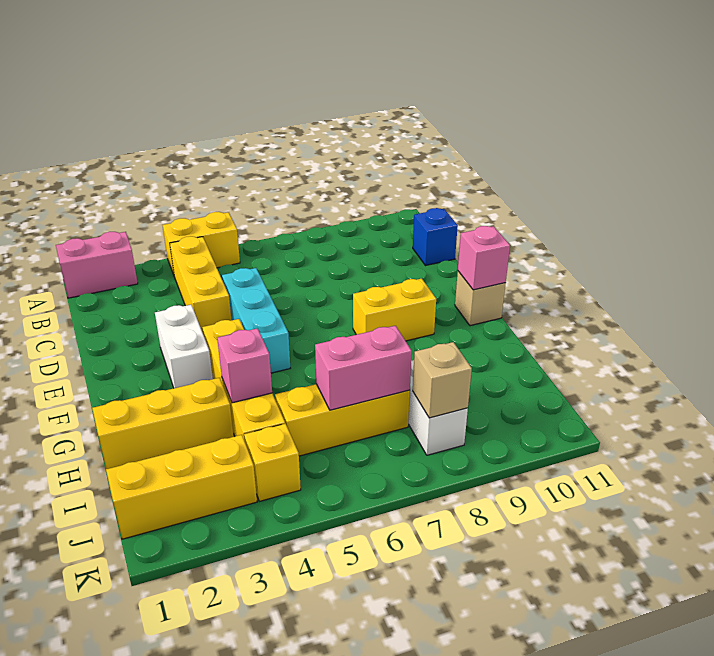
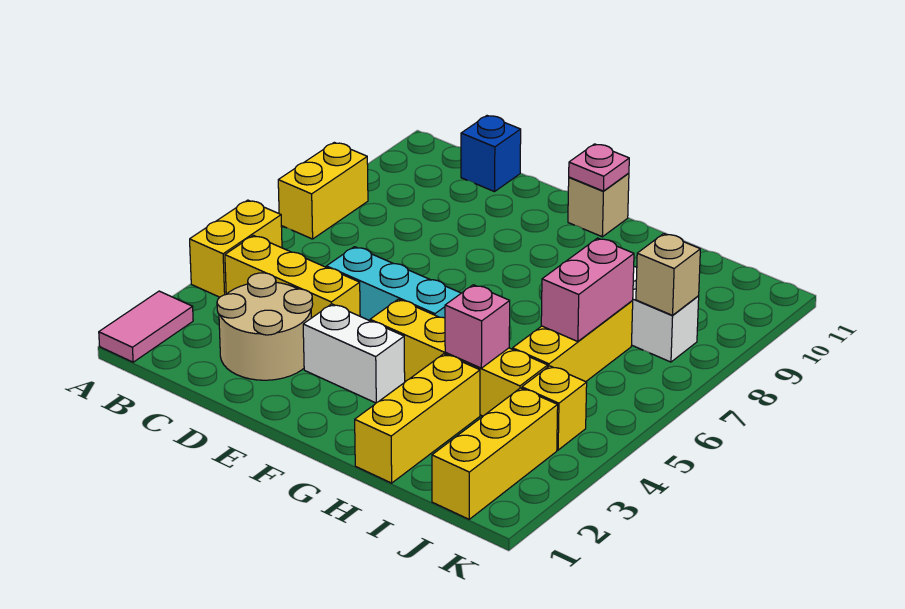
pink 1x2 brick [56,232,138,298] -> pink 1x2 tile [99,291,193,362]
none -> tan 2x2 round brick [217,273,313,380]
yellow 1x2 brick [353,279,436,341] -> yellow 1x2 brick moved to [278,142,368,239]
pink 1x1 brick [458,226,510,290] -> pink 1x1 plate [569,144,629,191]

